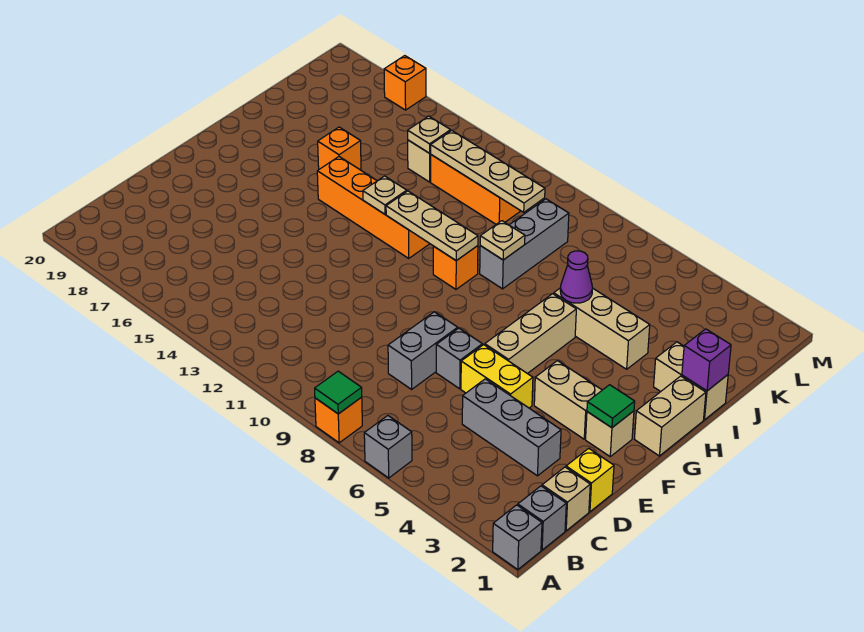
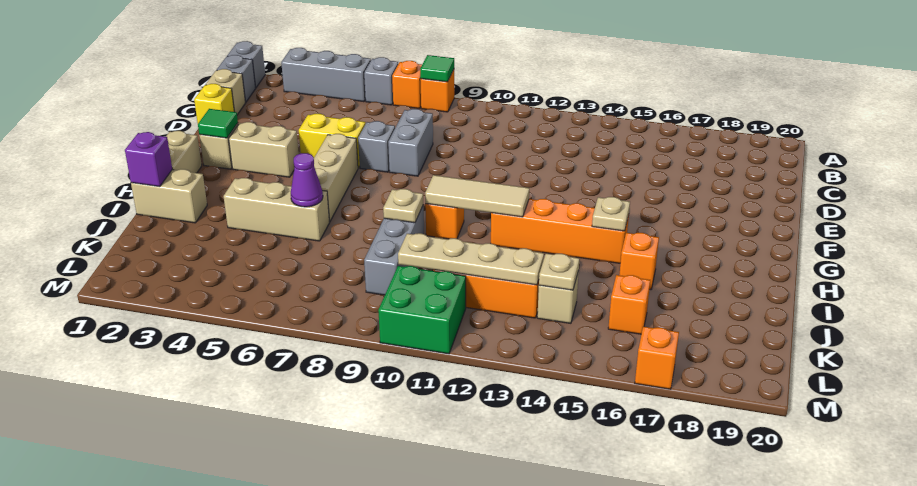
none -> orange 1x1 brick [392,61,422,109]
grey 1x3 brick [462,379,561,476] -> grey 1x3 brick moved to [281,48,371,102]
tan 1x3 plate [386,191,478,261] -> tan 1x3 tile [425,175,529,217]
tan 1x1 plate [363,176,407,214] -> tan 1x1 plate moved to [592,197,630,231]
none -> orange 1x1 brick [608,275,650,334]
none -> green 2x2 brick [378,266,466,354]

